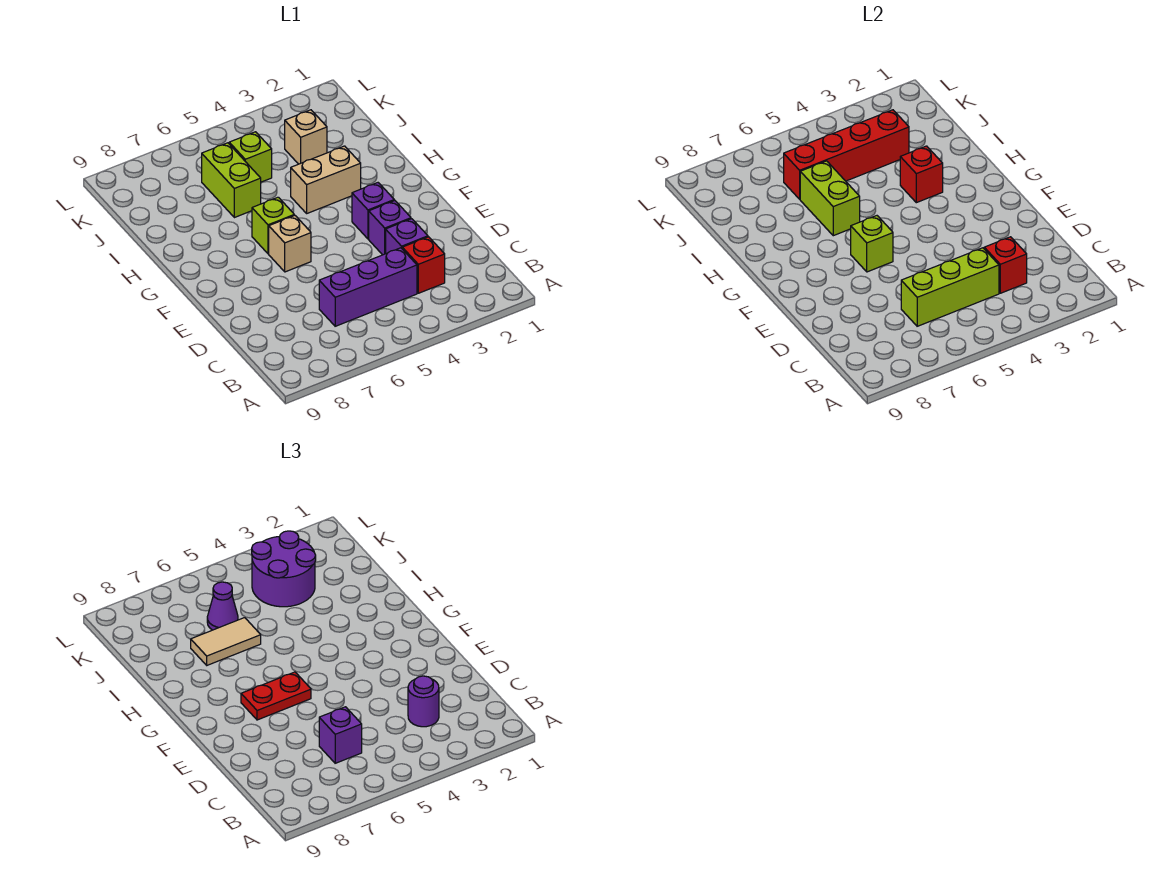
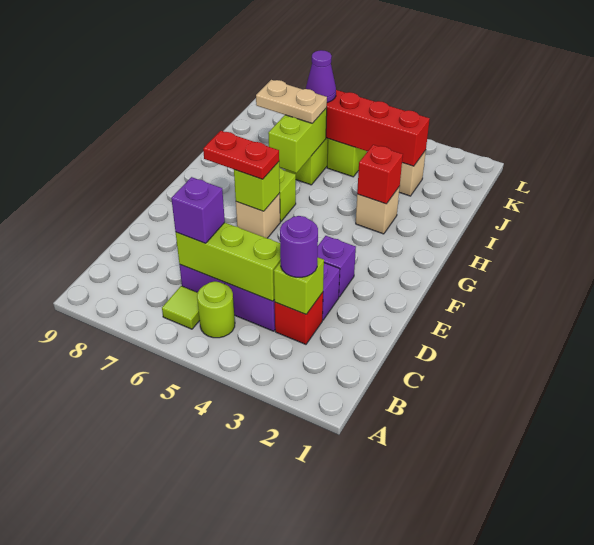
none -> lime 1x1 round brick [197,281,235,338]
none -> lime 1x1 tile [162,286,200,329]
red 1x1 brick [984,237,1027,293] -> lime 1x1 brick [274,257,324,314]
purple 1x1 brick [352,183,394,239] -> none
tan 1x2 brick [291,146,361,213] -> tan 1x1 brick [356,186,400,234]
tan 1x2 tile [191,618,261,665] -> tan 1x2 plate [256,80,327,123]
purple 2x2 round brick [252,531,316,607] -> none

